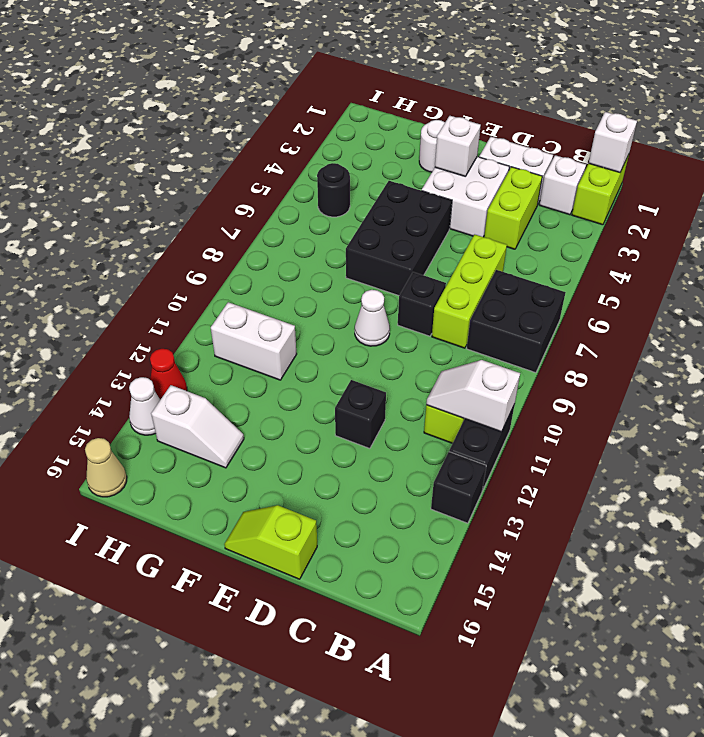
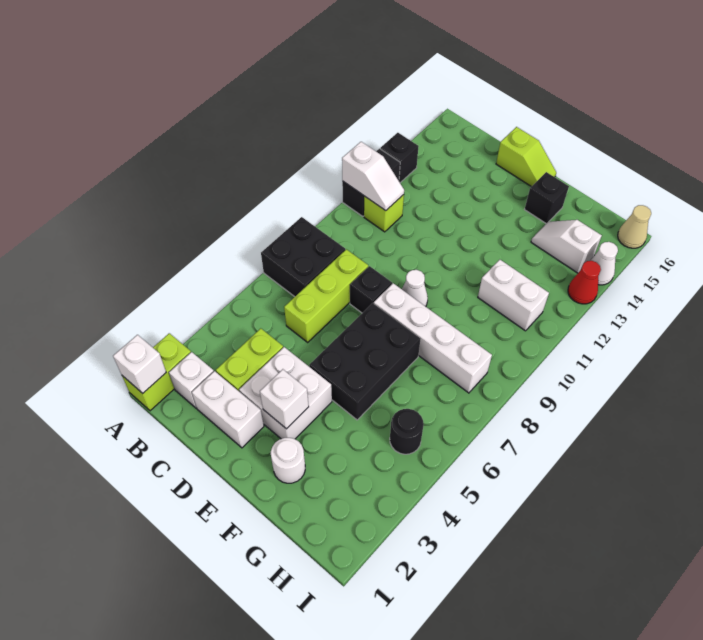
black 1x1 brick [335,380,386,448] -> black 1x1 brick moved to [525,172,569,223]
none -> white 1x4 brick [374,283,492,393]

